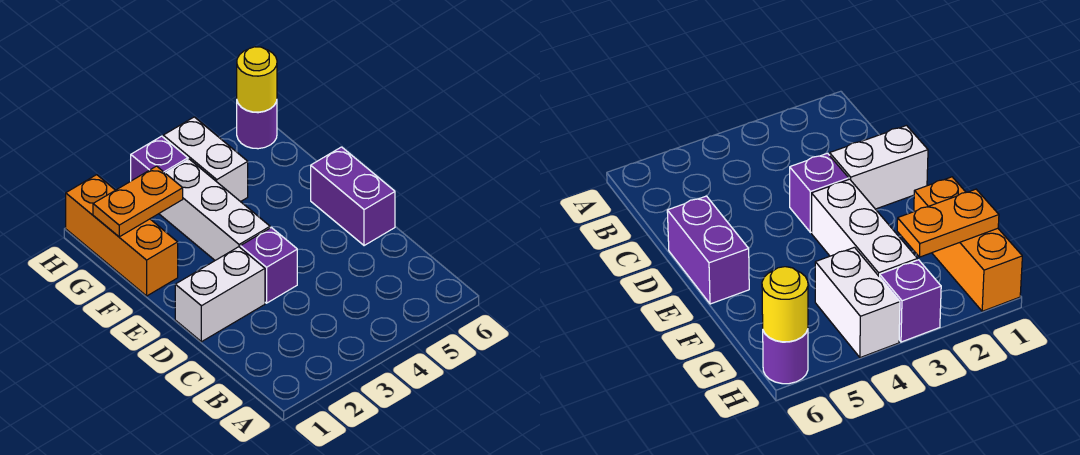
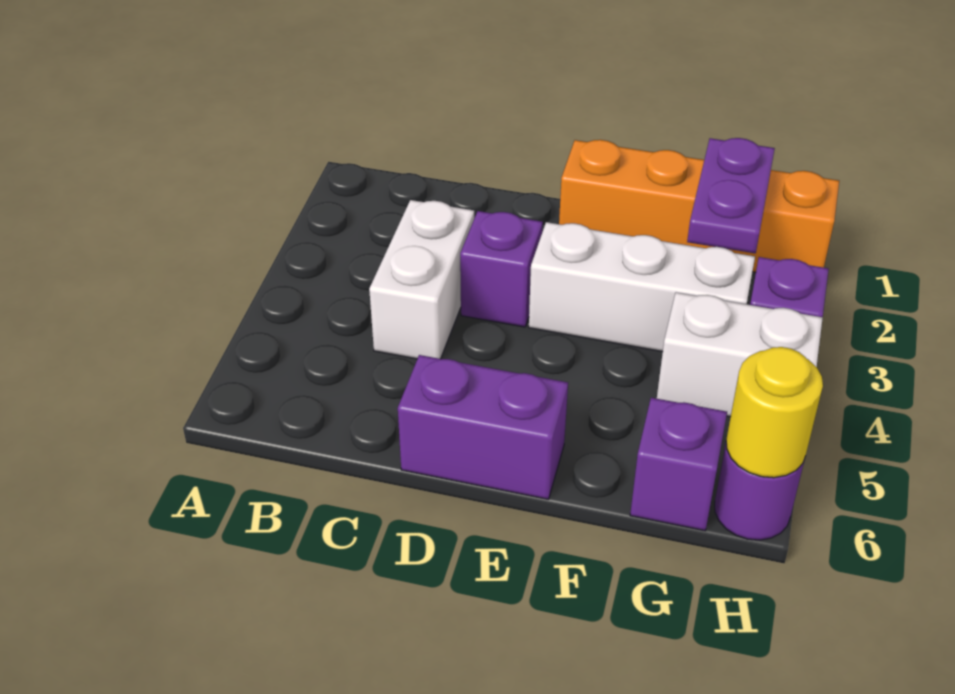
white 1x2 brick [175,247,265,342] -> white 1x2 brick moved to [369,200,474,359]
orange 1x3 brick [66,175,178,296] -> orange 1x4 brick [559,140,839,272]
orange 1x2 plate [93,166,183,237] -> purple 1x2 plate [687,138,775,253]
none -> purple 1x1 brick [630,398,727,531]

